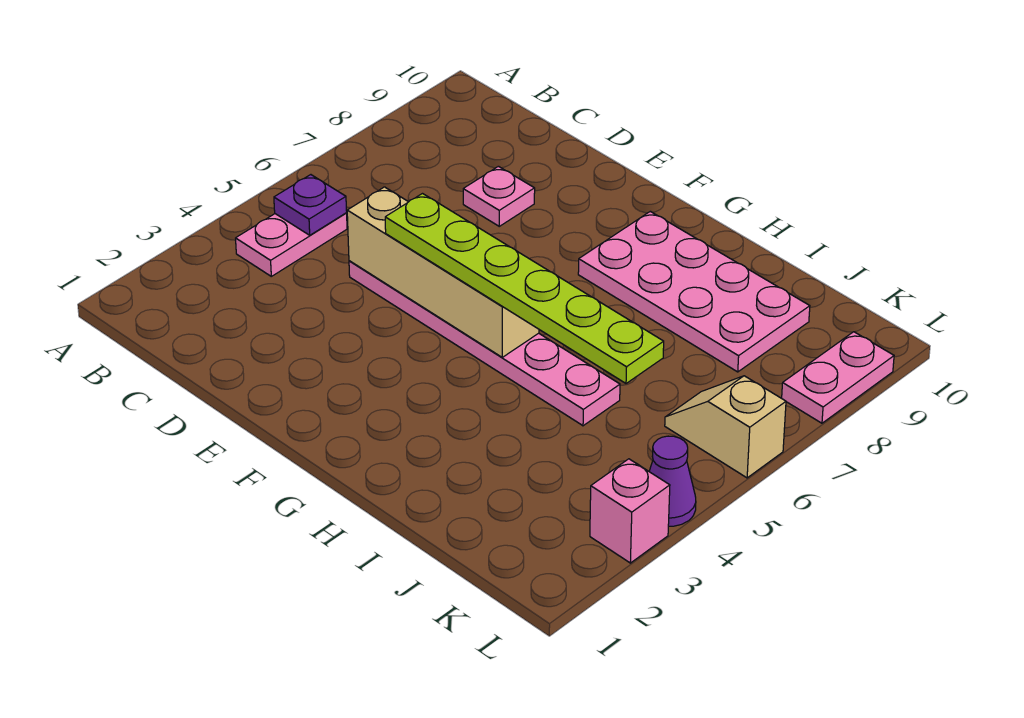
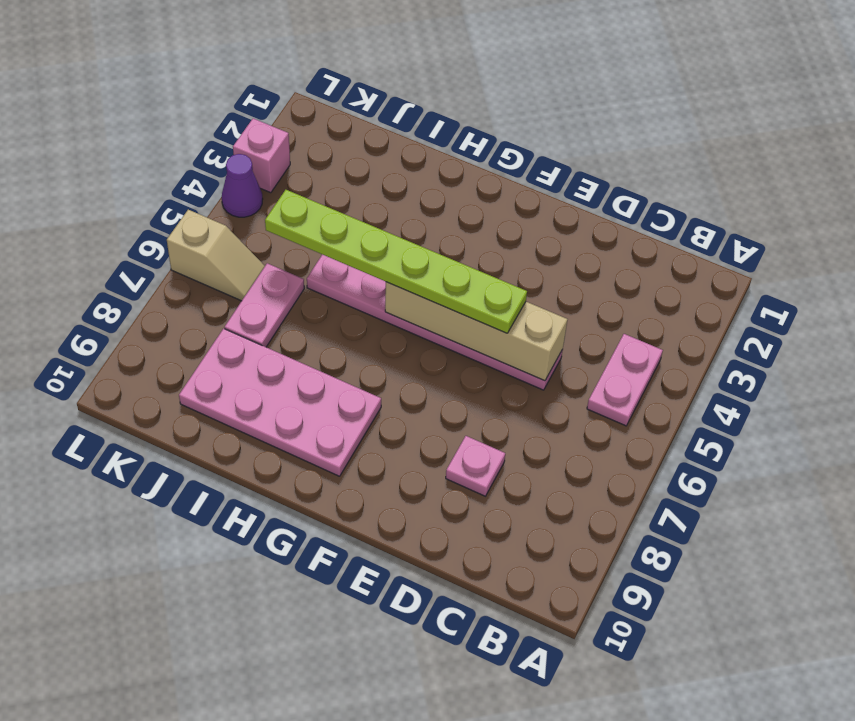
purple 1x1 plate [274,175,347,235] -> none
pink 1x2 plate [782,332,894,423] -> pink 1x2 plate moved to [225,263,304,347]

